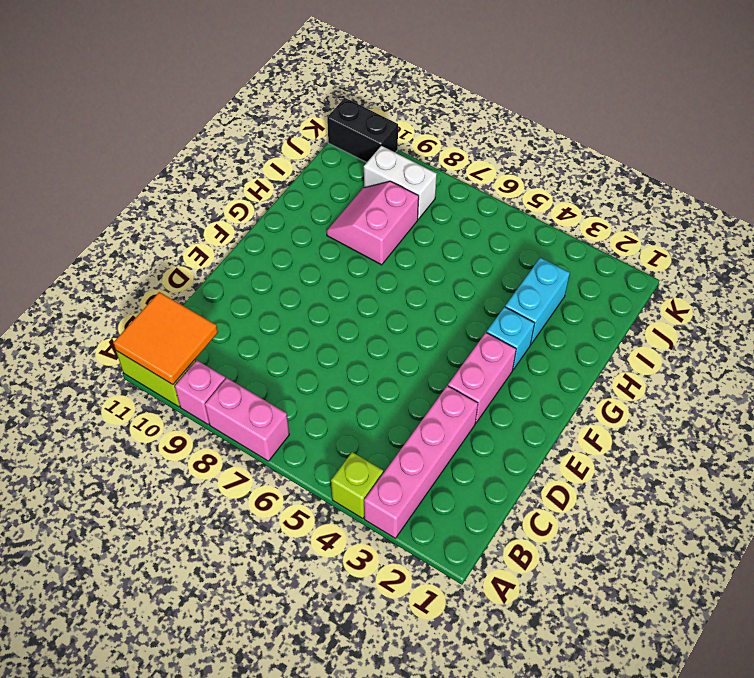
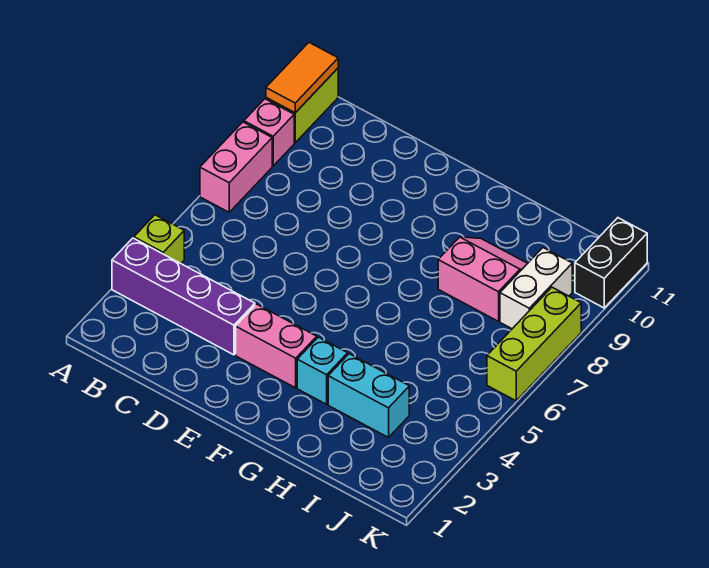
pink 1x4 brick [364,386,478,538] -> purple 1x4 brick [112,238,255,355]
orange 2x2 tile [113,292,218,385] -> orange 1x2 tile [266,43,338,113]
none -> lime 1x3 brick [487,287,581,401]

